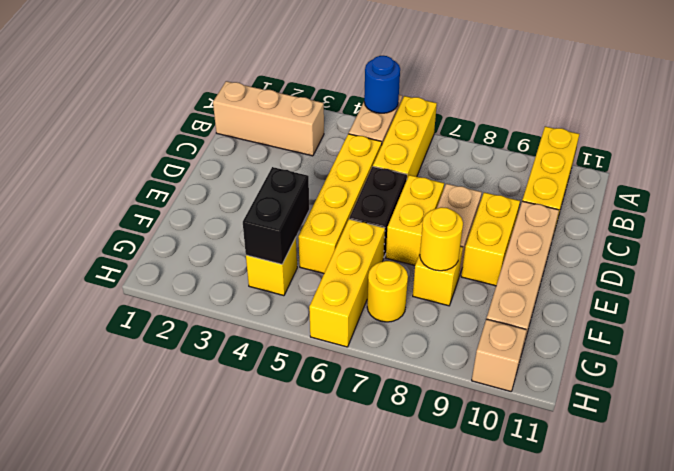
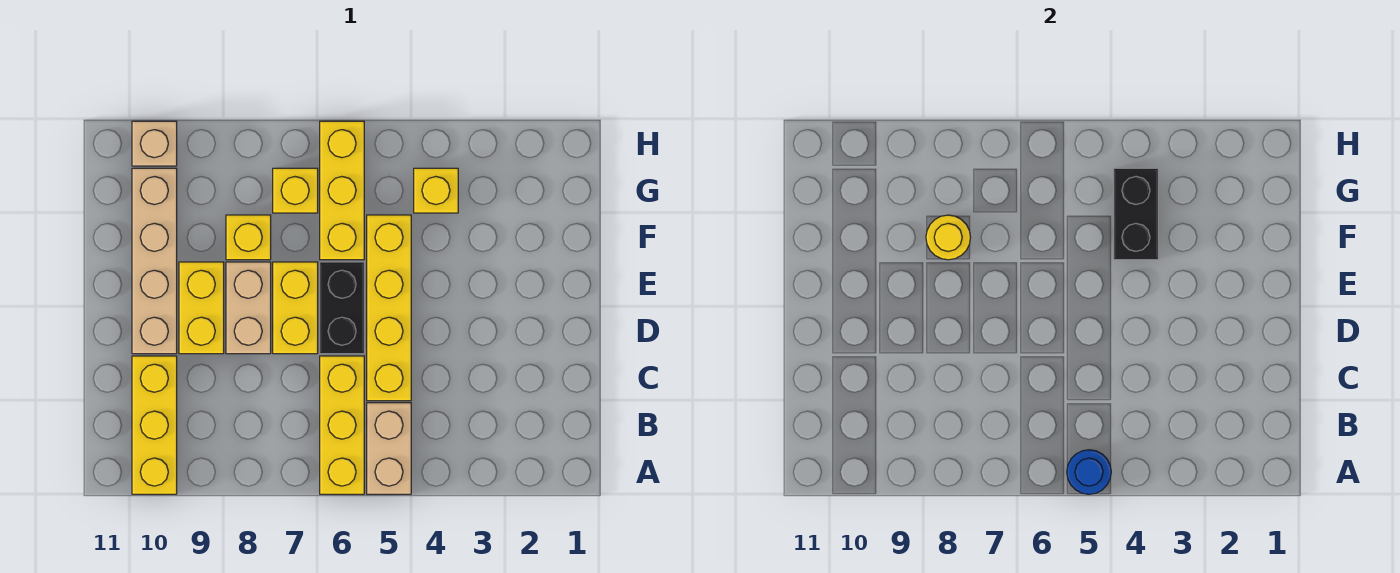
tan 1x3 brick [213,81,324,156] -> none
yellow 1x1 round brick [367,261,408,322] -> yellow 1x1 brick [273,168,318,213]

